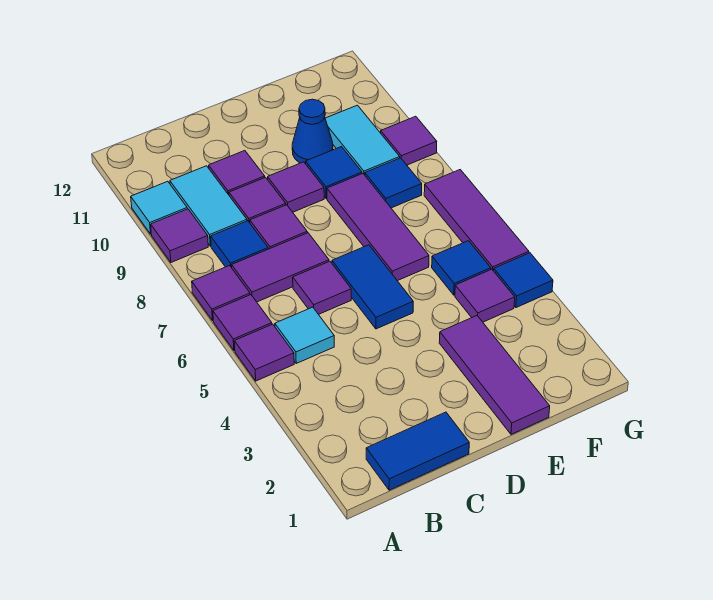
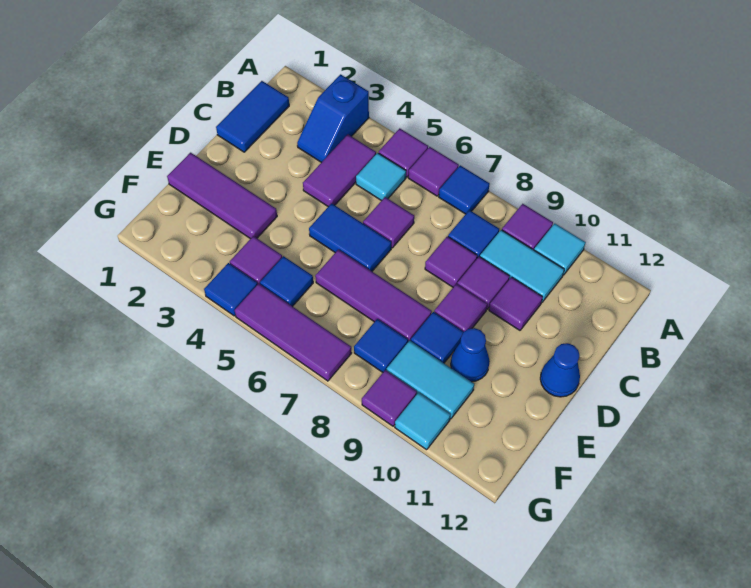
none -> blue 1x2 slope [297,74,369,163]
purple 1x1 tile [192,266,250,321] -> blue 1x1 tile [439,165,490,214]
purple 1x2 tile [232,233,329,302] -> purple 1x2 tile moved to [303,135,376,207]
none -> blue 1x1 cone [540,343,580,397]
none -> cyan 1x1 tile [395,393,450,450]

